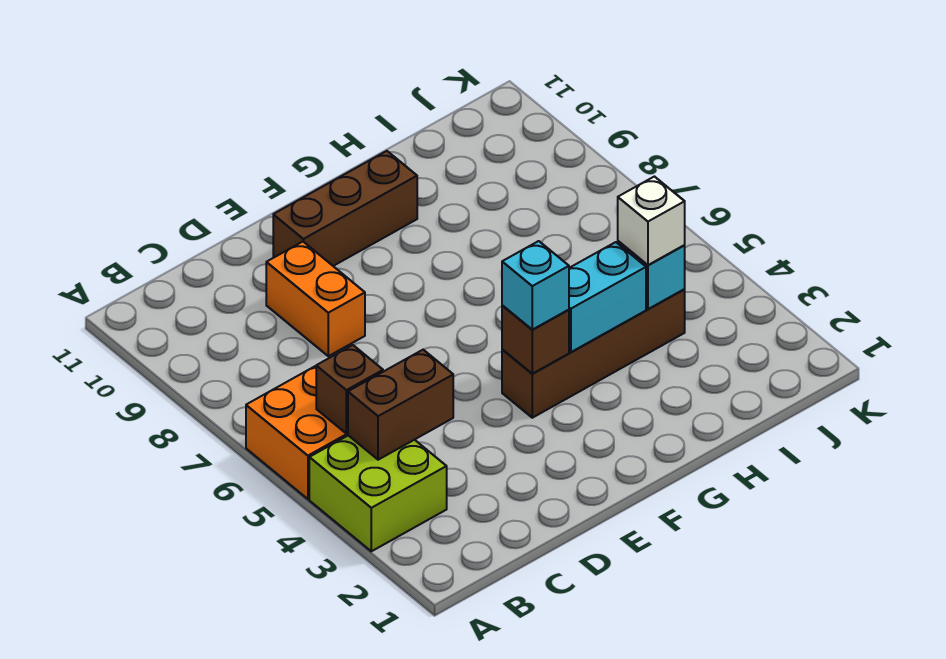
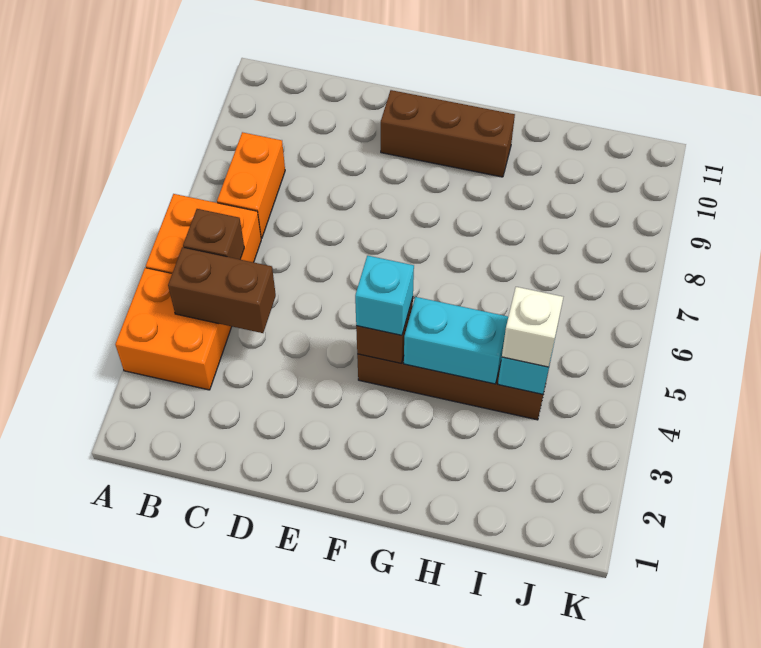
lime 2x2 brick [309,436,447,551] -> orange 2x2 brick [115,268,232,390]
orange 1x2 brick [266,242,365,356] -> orange 1x2 brick moved to [217,132,285,239]

